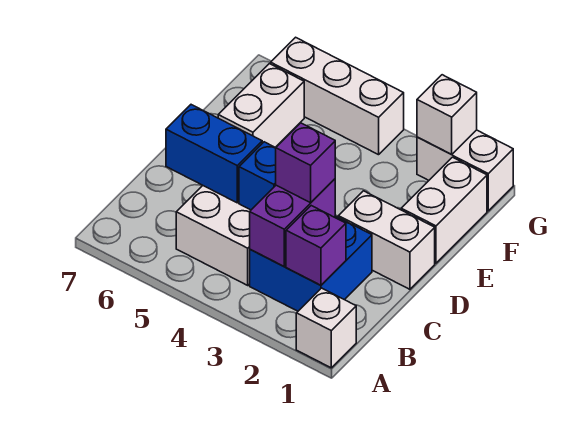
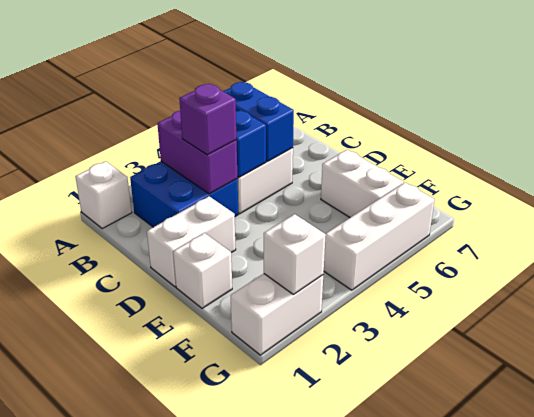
purple 1x1 brick [286,206,346,285] -> none
blue 1x2 brick [166,105,262,203] -> blue 1x2 brick turned to [223,82,294,161]
white 1x2 brick [401,157,487,263] -> white 1x1 brick [173,233,232,308]

